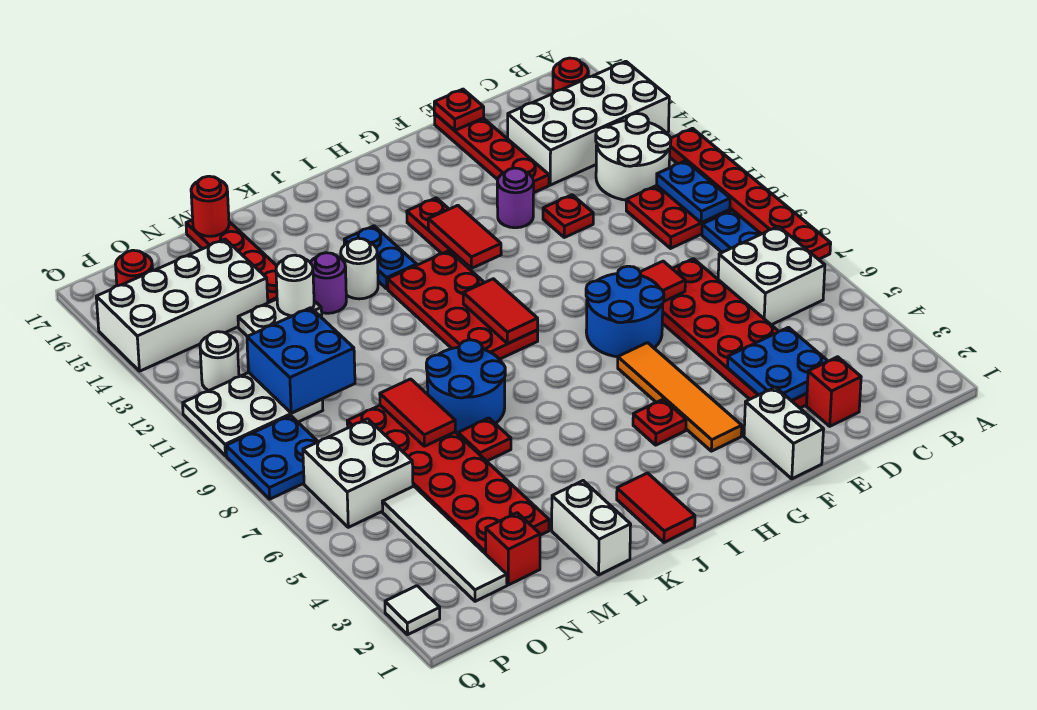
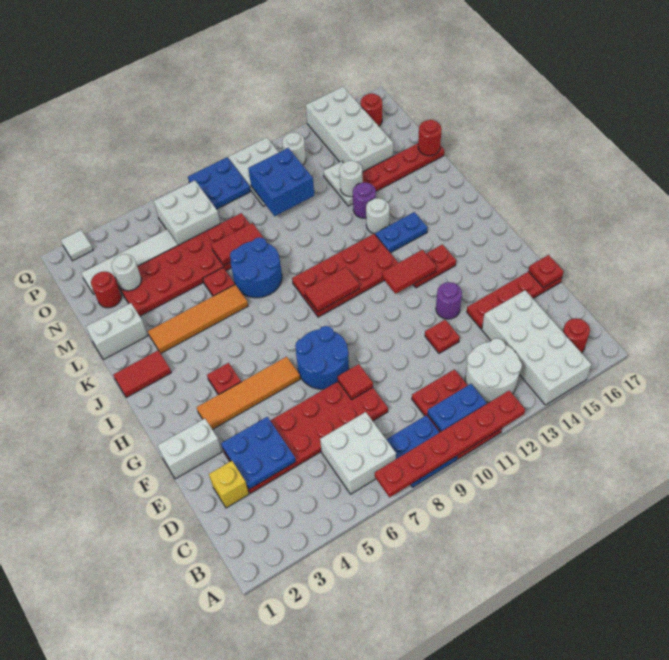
red 1x1 brick [806,357,861,426] -> yellow 1x1 brick [209,461,249,508]
none -> orange 1x4 tile [148,285,248,353]
red 1x1 brick [486,513,540,585] -> red 1x1 round brick [91,272,121,308]
none -> white 1x1 round brick [112,254,141,291]

